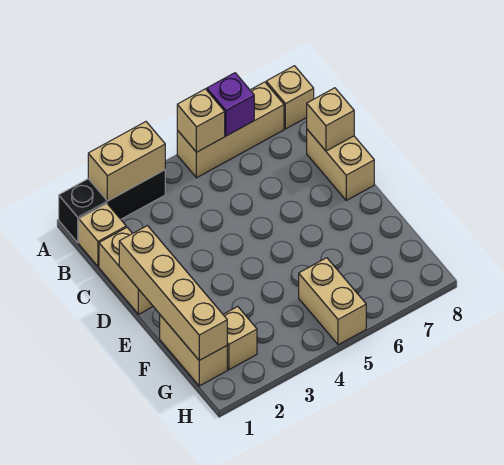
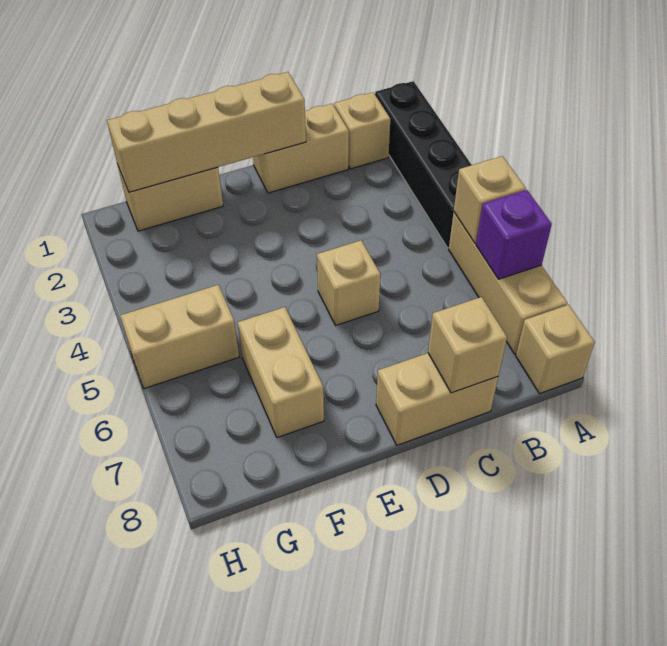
black 1x3 brick [59,170,165,243] -> black 1x4 brick [375,81,471,248]
tan 1x2 brick [88,122,165,201] -> tan 1x2 brick moved to [238,307,324,438]
tan 1x1 brick [223,307,257,370] -> tan 1x1 brick moved to [317,240,381,325]

